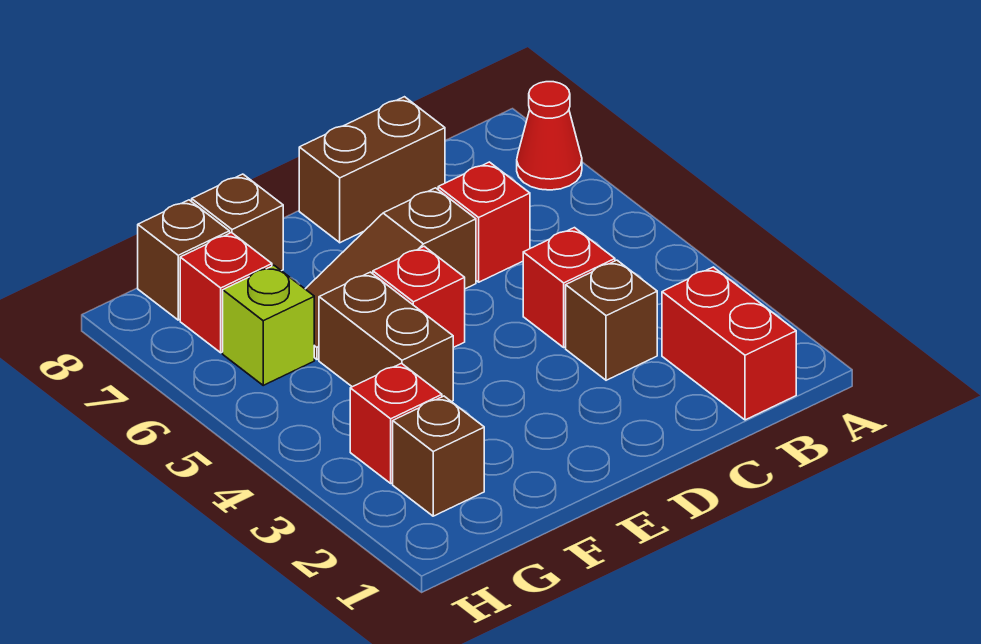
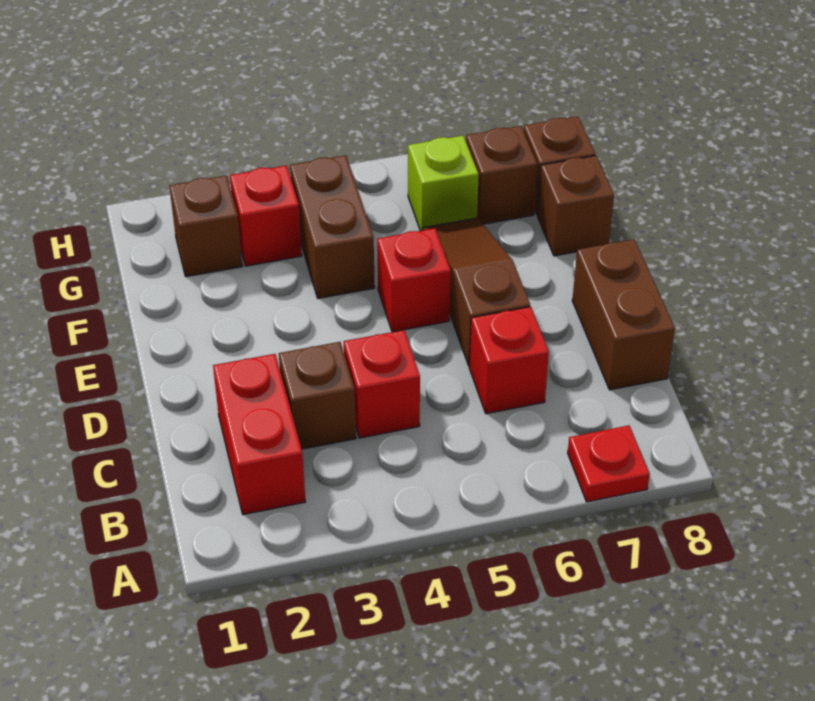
red 1x1 cone [517,82,582,190] -> red 1x1 plate [568,425,650,502]
red 1x2 brick [662,267,796,420] -> red 1x2 brick turned to [213,354,306,515]
brown 1x2 brick [319,272,453,402] -> brown 1x2 brick turned to [290,155,375,298]
red 1x1 brick [180,233,272,353] -> brown 1x1 brick [466,126,537,224]

